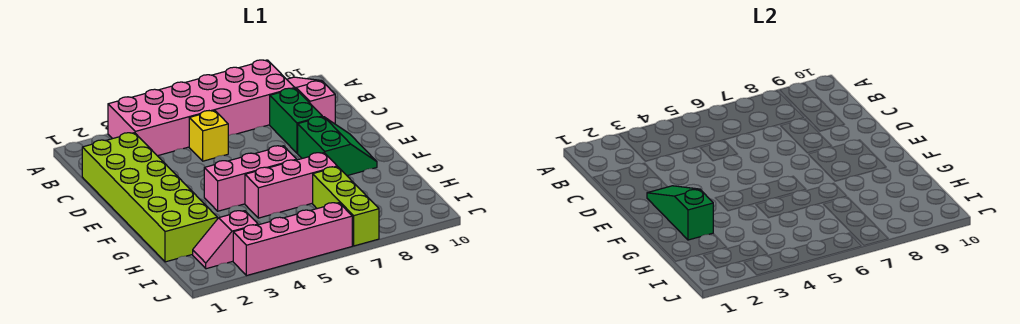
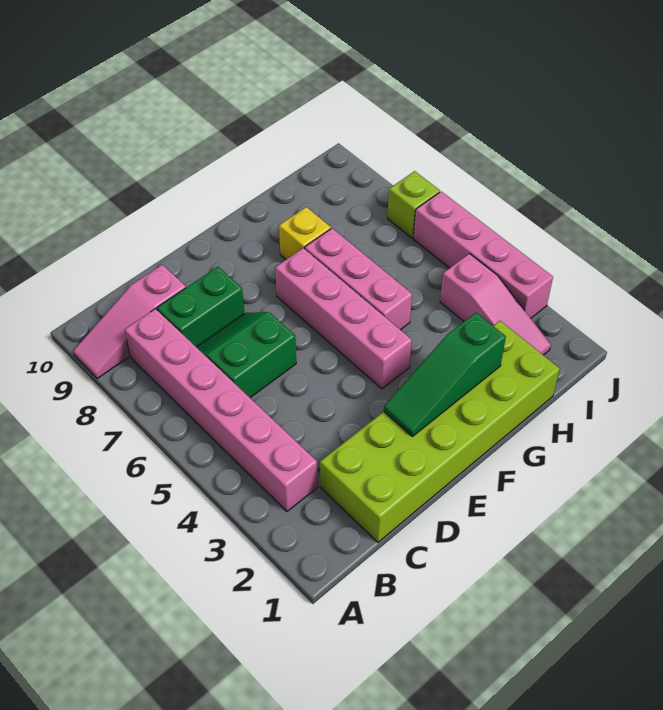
pink 2x6 brick [108,60,295,156] -> pink 1x6 brick [125,309,318,511]
yellow 1x1 brick [189,111,228,161] -> yellow 1x1 brick moved to [279,207,331,259]
green 2x2 slope [298,117,377,176] -> green 2x2 slope moved to [197,312,296,398]
pink 1x3 brick [204,146,297,211] -> pink 1x4 brick [275,248,412,389]
lime 1x3 brick [313,167,379,246] -> lime 1x1 brick [388,171,440,238]
pink 1x2 slope [193,211,258,269] -> pink 1x3 slope [440,254,551,355]

